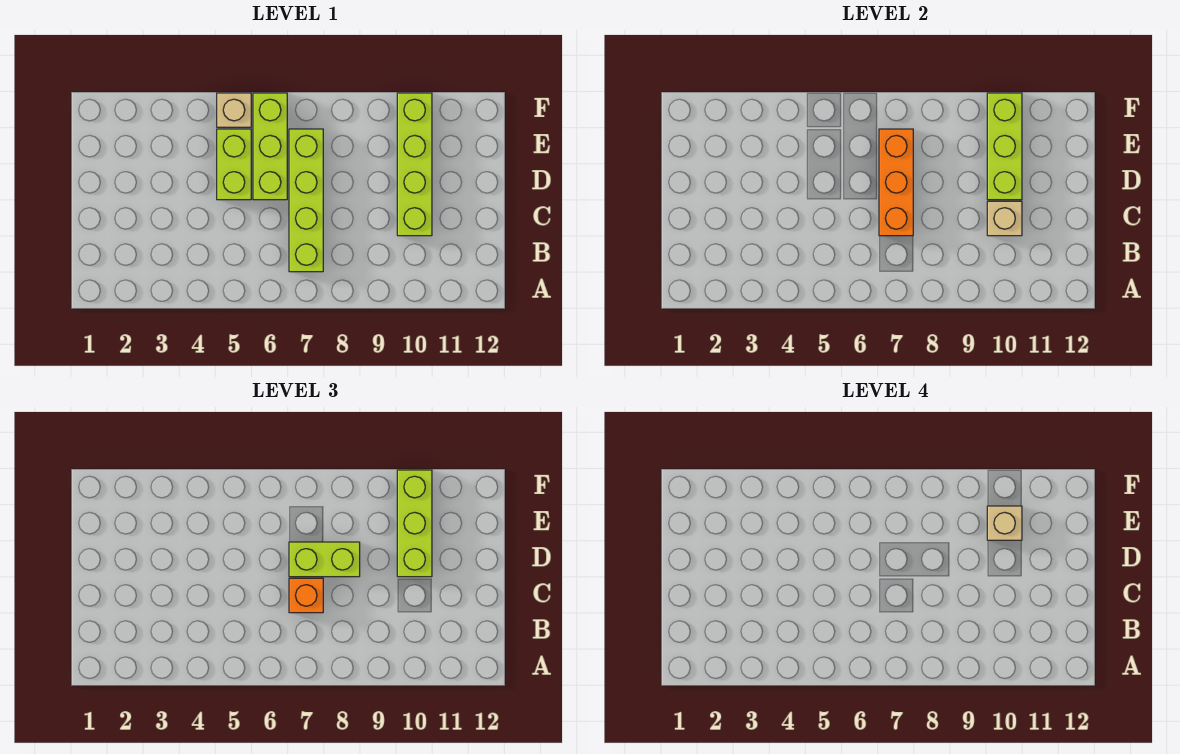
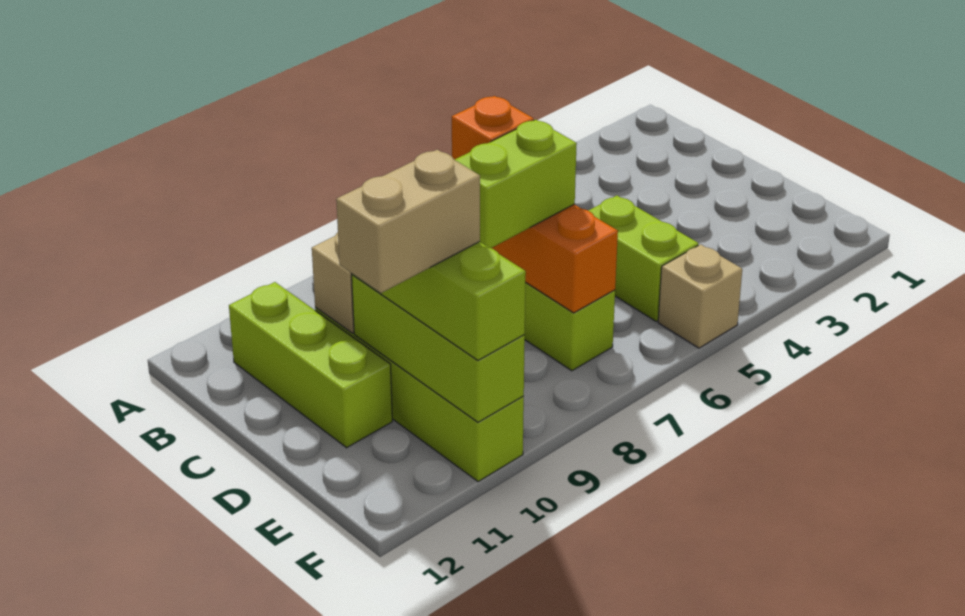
lime 1x3 brick [253,93,287,200] -> lime 1x3 brick moved to [229,282,392,448]
tan 1x1 brick [987,506,1022,540] -> tan 1x2 brick [336,150,480,293]

